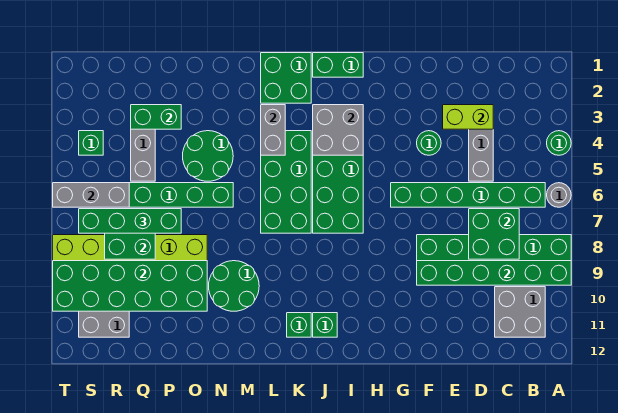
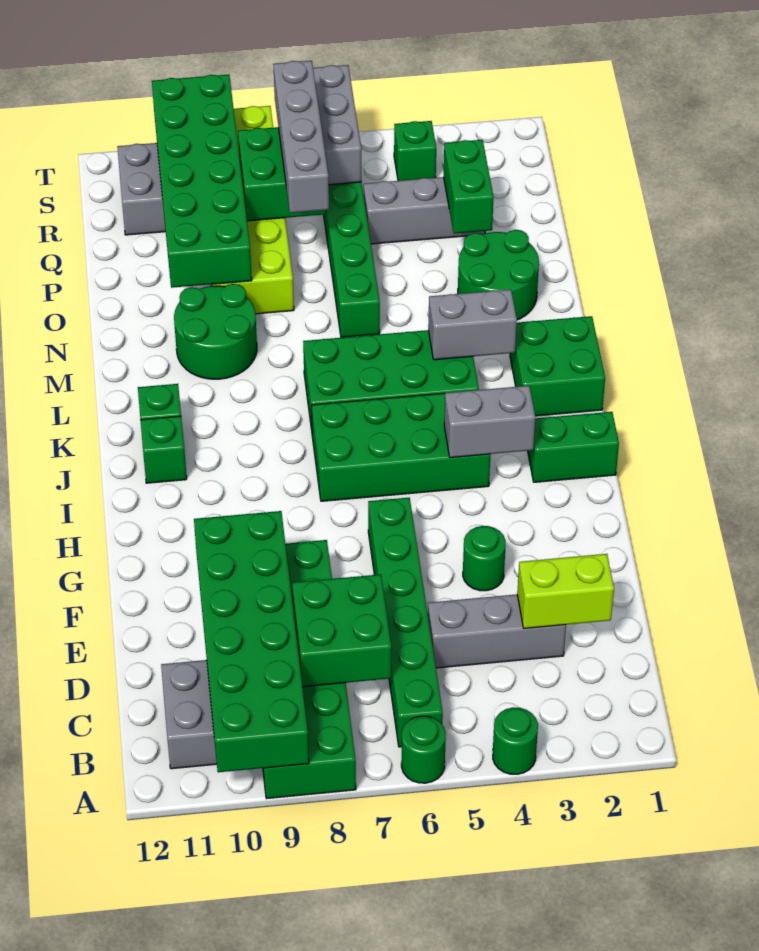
grey 1x1 round brick [547,183,571,207] -> green 1x1 round brick [401,716,446,783]
green 1x6 brick [417,261,571,285] -> green 2x6 brick [194,511,309,772]
lime 1x2 brick [443,105,493,129] -> lime 1x2 brick turned to [517,554,614,629]
green 1x2 brick [313,53,363,77] -> green 1x2 brick turned to [528,412,619,482]
grey 2x2 brick [313,105,363,155] -> grey 1x2 brick [444,386,535,458]
green 2x2 round brick [183,131,233,181] -> green 2x2 round brick moved to [458,230,539,320]
green 1x4 brick [79,209,181,233] -> grey 1x4 brick [273,61,329,213]

